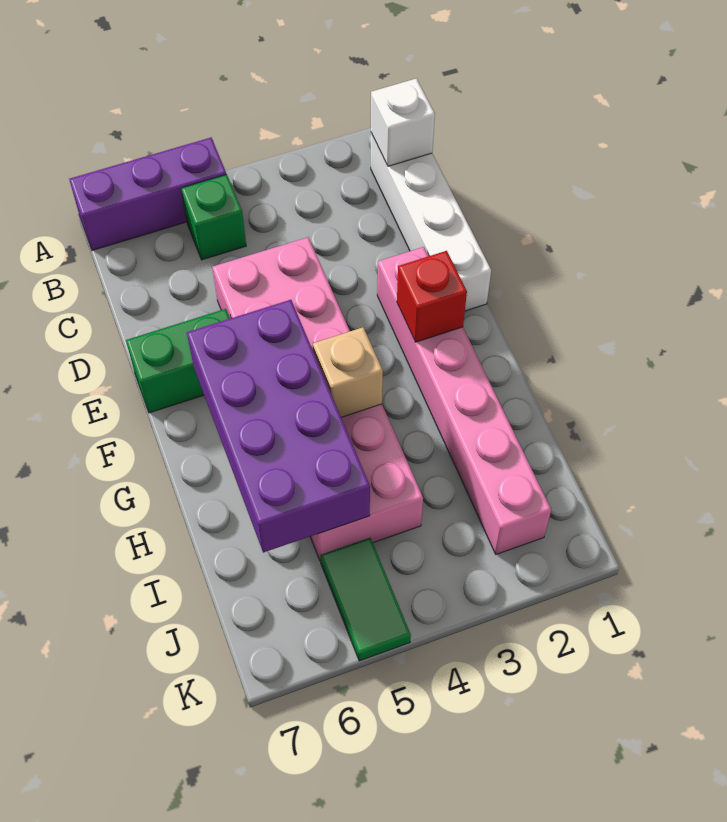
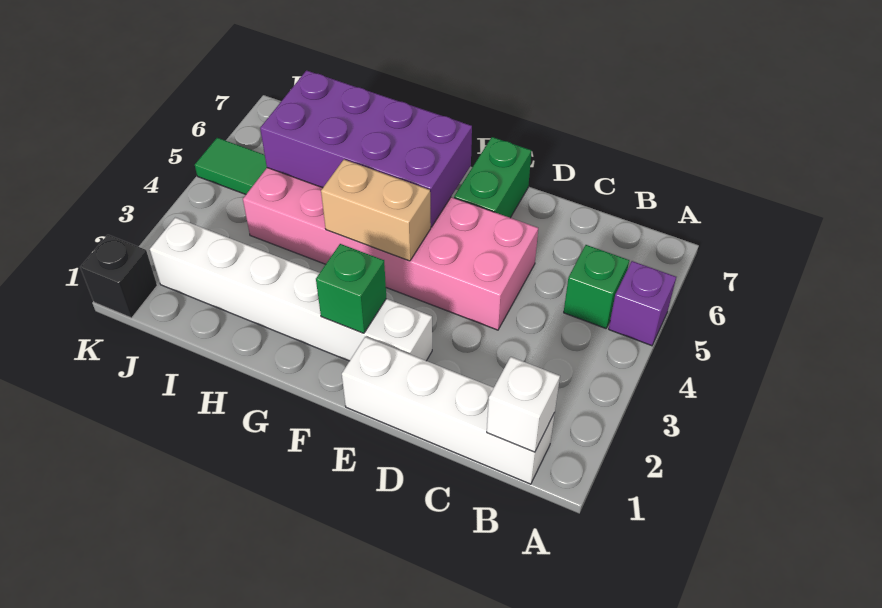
purple 1x3 brick [69,138,226,250] -> purple 1x1 brick [609,261,676,346]
pink 1x6 brick [377,247,551,554] -> white 1x6 brick [150,217,432,361]
red 1x1 brick [397,251,467,342] -> green 1x1 brick [316,244,386,333]
tan 1x1 brick [313,327,383,417] -> tan 1x2 brick [321,160,431,261]
none -> black 1x1 brick [80,235,157,318]

